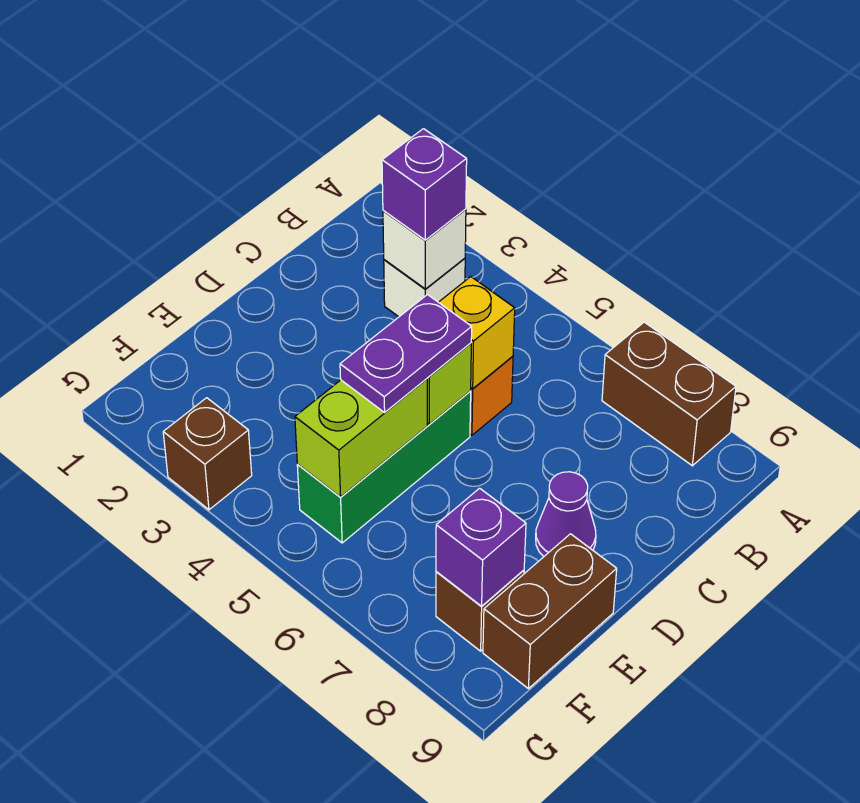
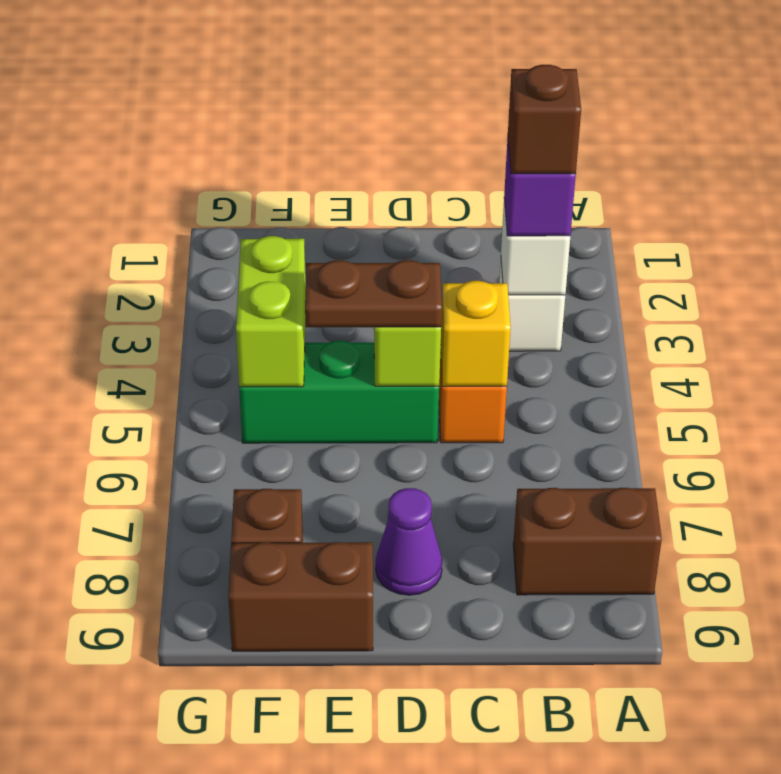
brown 1x2 brick [602,322,736,466] -> brown 1x2 brick turned to [513,488,662,595]
purple 1x2 plate [340,295,472,412] -> brown 1x2 plate [305,260,442,327]
lime 1x2 brick [295,379,427,497] -> lime 1x2 brick turned to [236,236,305,387]
purple 1x1 brick [436,488,526,606] -> none
brown 1x1 brick [163,398,252,510] -> brown 1x1 brick moved to [508,65,581,174]

